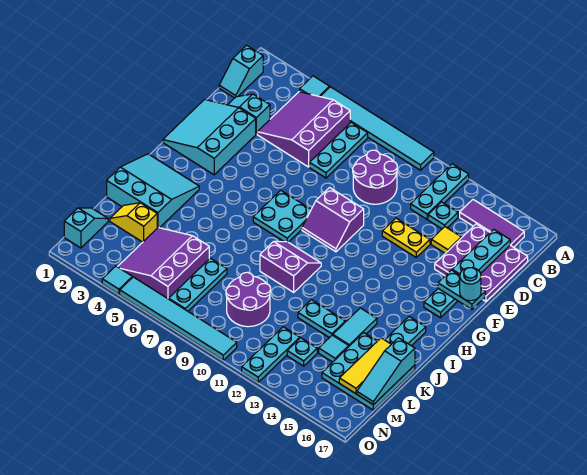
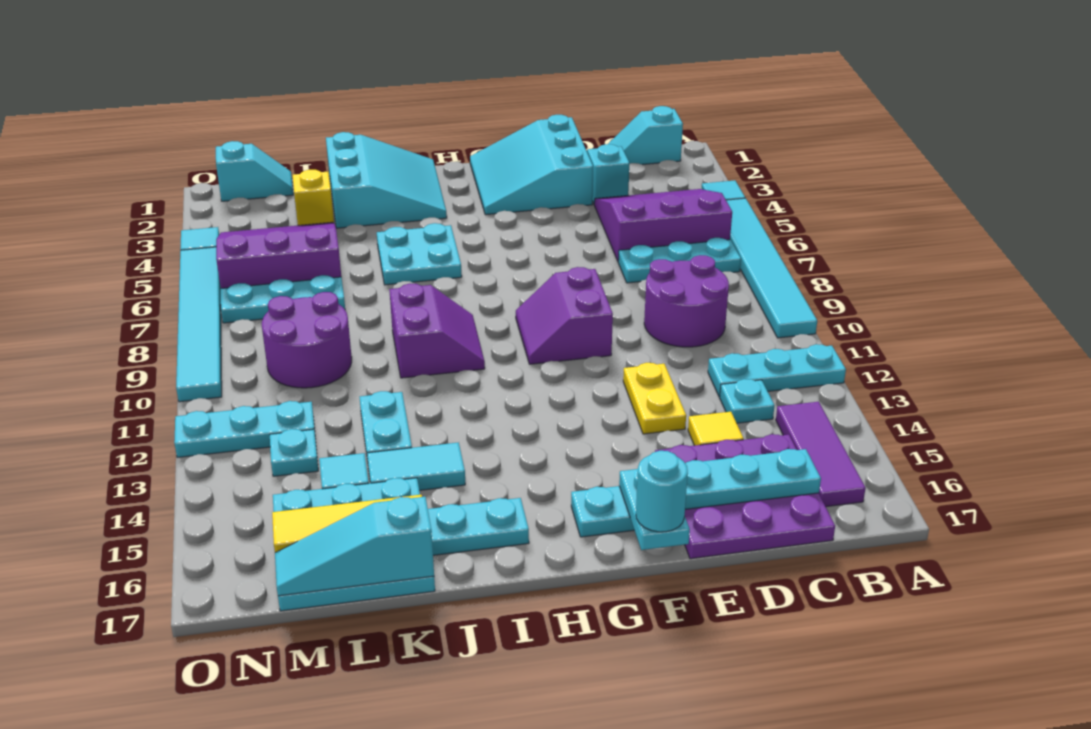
cyan 3x3 slope [163,100,256,175] -> cyan 3x3 slope turned to [470,115,593,215]
cyan 2x2 plate [253,190,311,242] -> cyan 2x2 plate moved to [377,223,462,285]

